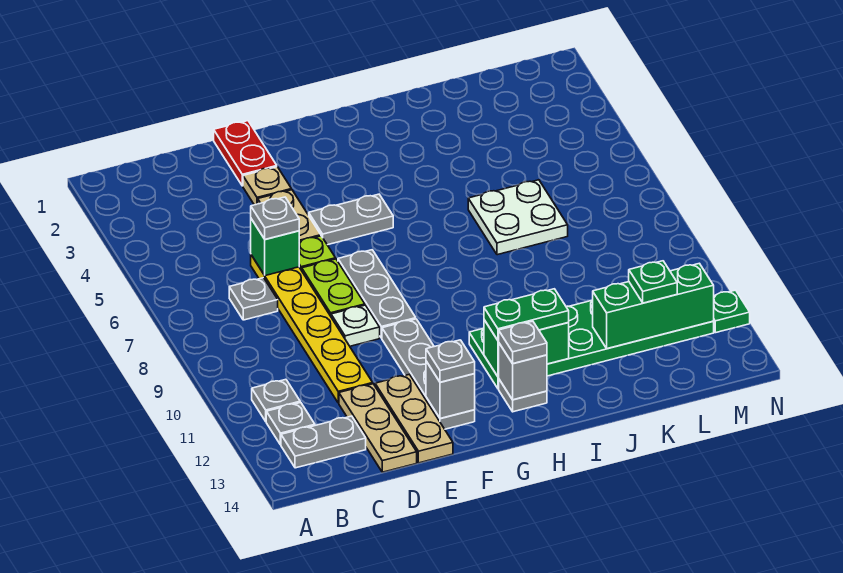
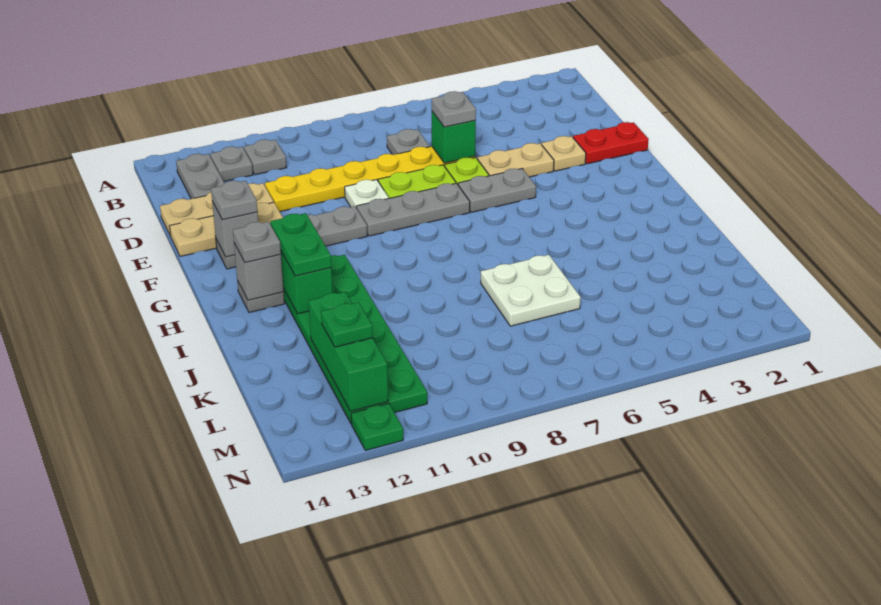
grey 1x2 plate [309,194,393,245] -> grey 1x2 plate turned to [458,168,536,212]

